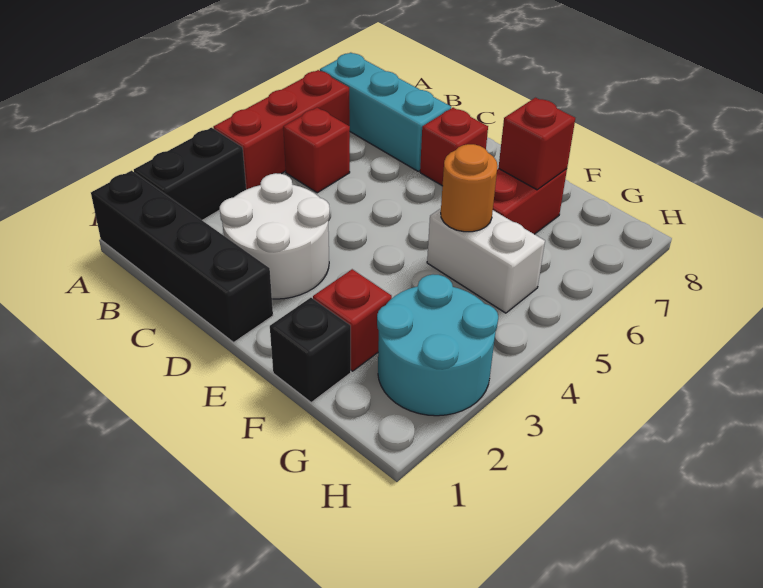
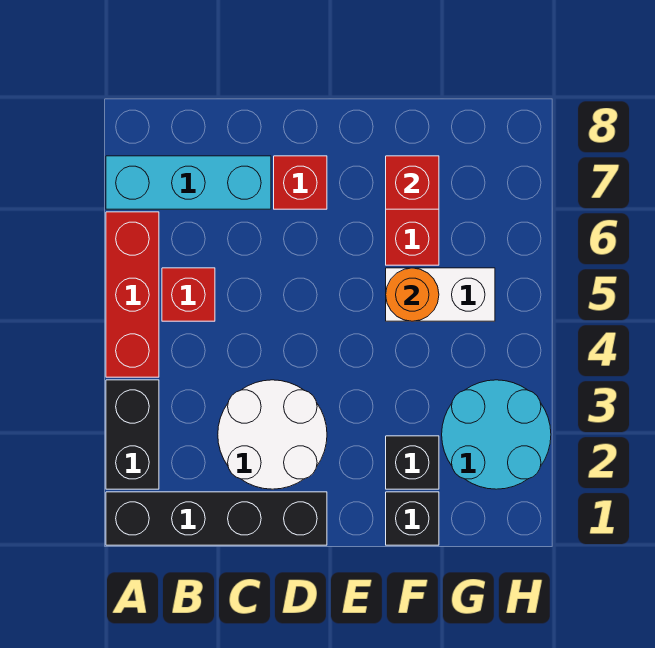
red 1x1 brick [313,269,392,371] -> black 1x1 brick [386,436,439,489]

